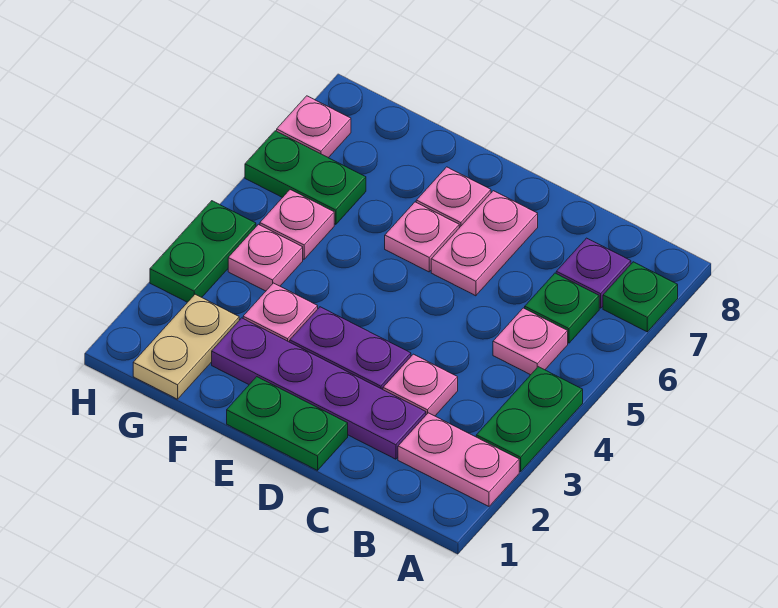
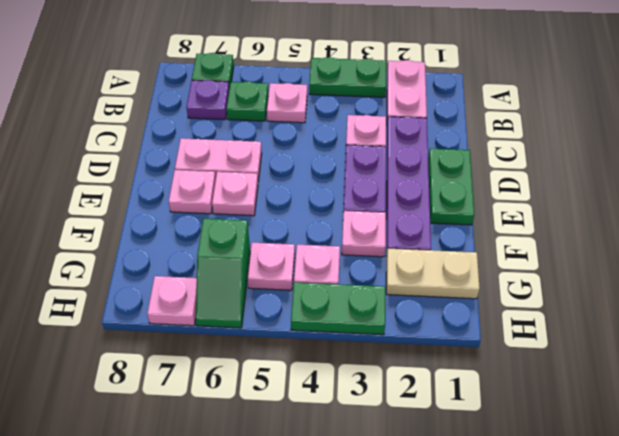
green 1x2 plate [245,131,366,224] -> green 1x2 slope [196,218,250,328]

